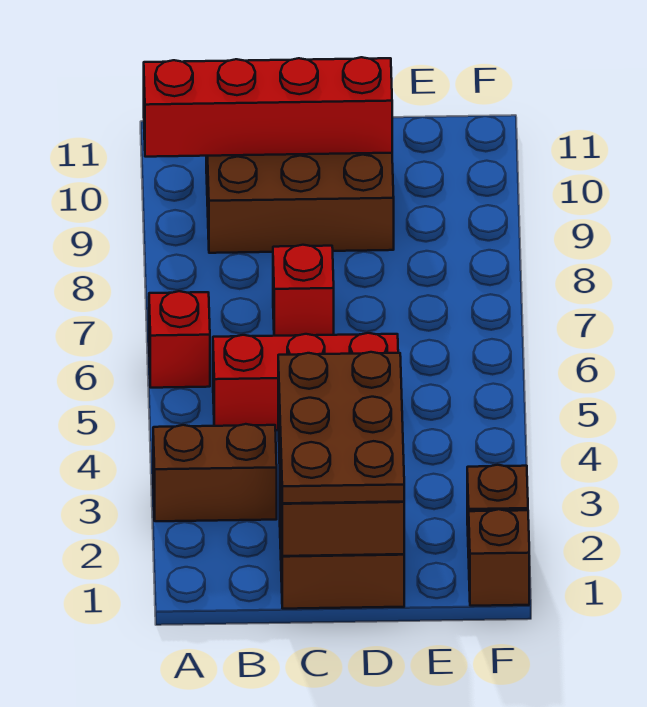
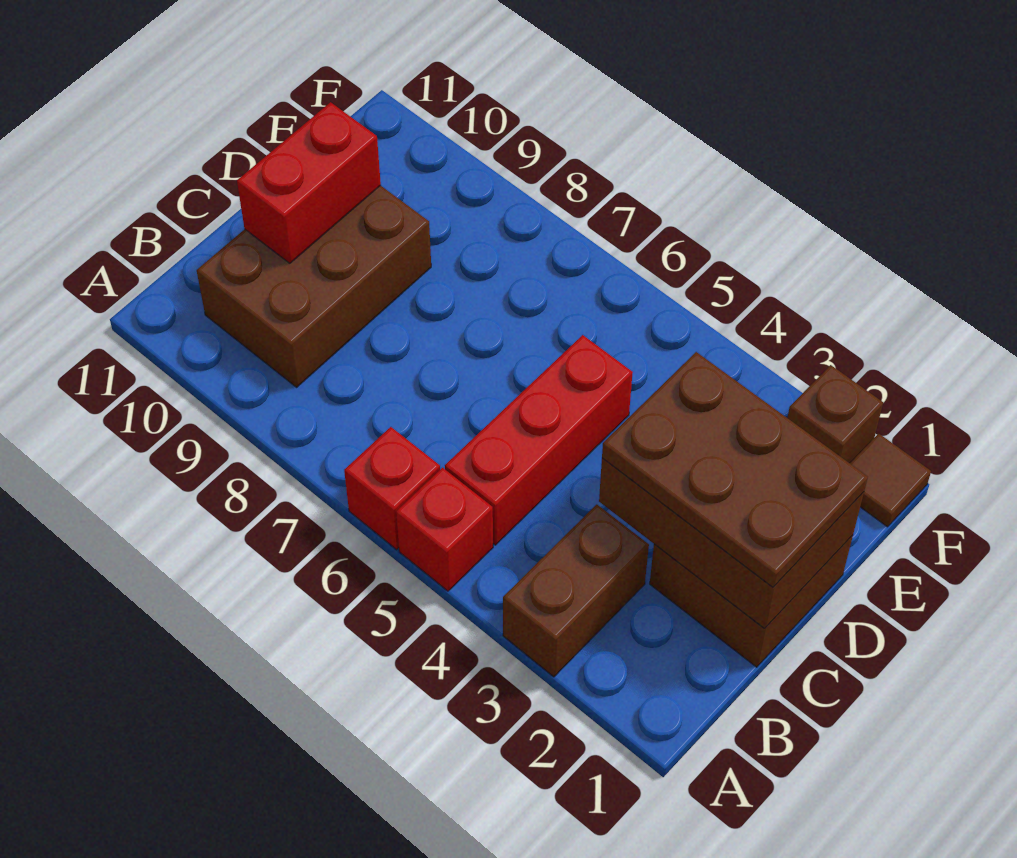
red 1x4 brick [144,57,392,157] -> red 1x2 brick [237,102,381,263]
red 1x1 brick [273,245,334,336] -> red 1x1 brick moved to [396,468,493,591]
brown 1x1 brick [469,509,529,606] -> brown 1x1 tile [850,433,931,527]

